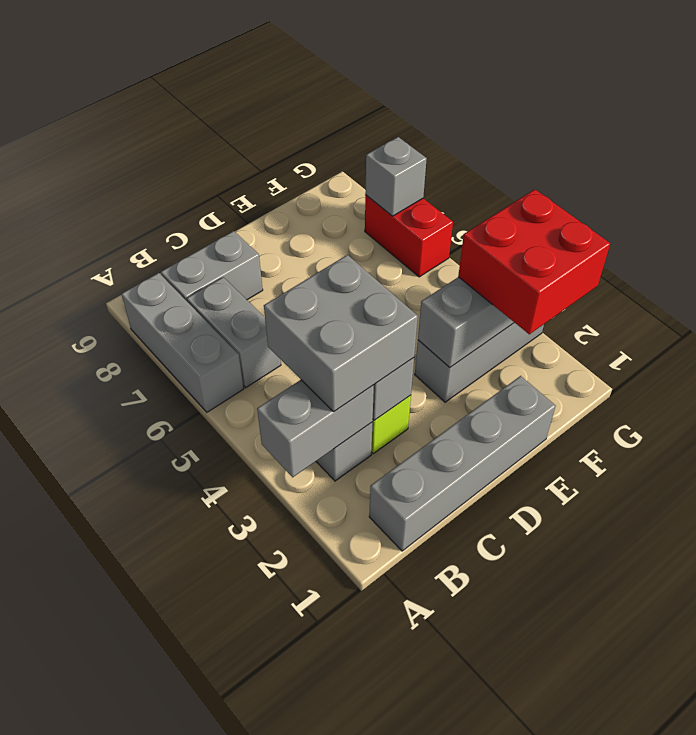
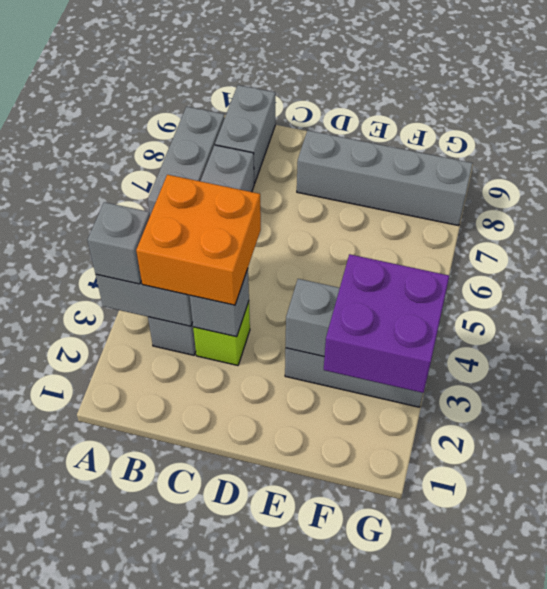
grey 1x4 brick [369,376,556,551] -> grey 1x4 brick moved to [297,131,473,226]
grey 2x2 brick [264,255,418,412] -> orange 2x2 brick [136,175,261,305]
grey 1x2 brick [161,231,263,301] -> grey 1x2 brick turned to [215,85,275,183]
red 2x2 brick [458,189,610,334] -> purple 2x2 brick [324,254,449,393]
red 1x2 brick [365,195,453,277] -> none
grey 1x1 brick [365,137,427,216] -> grey 1x1 brick moved to [87,202,150,284]

